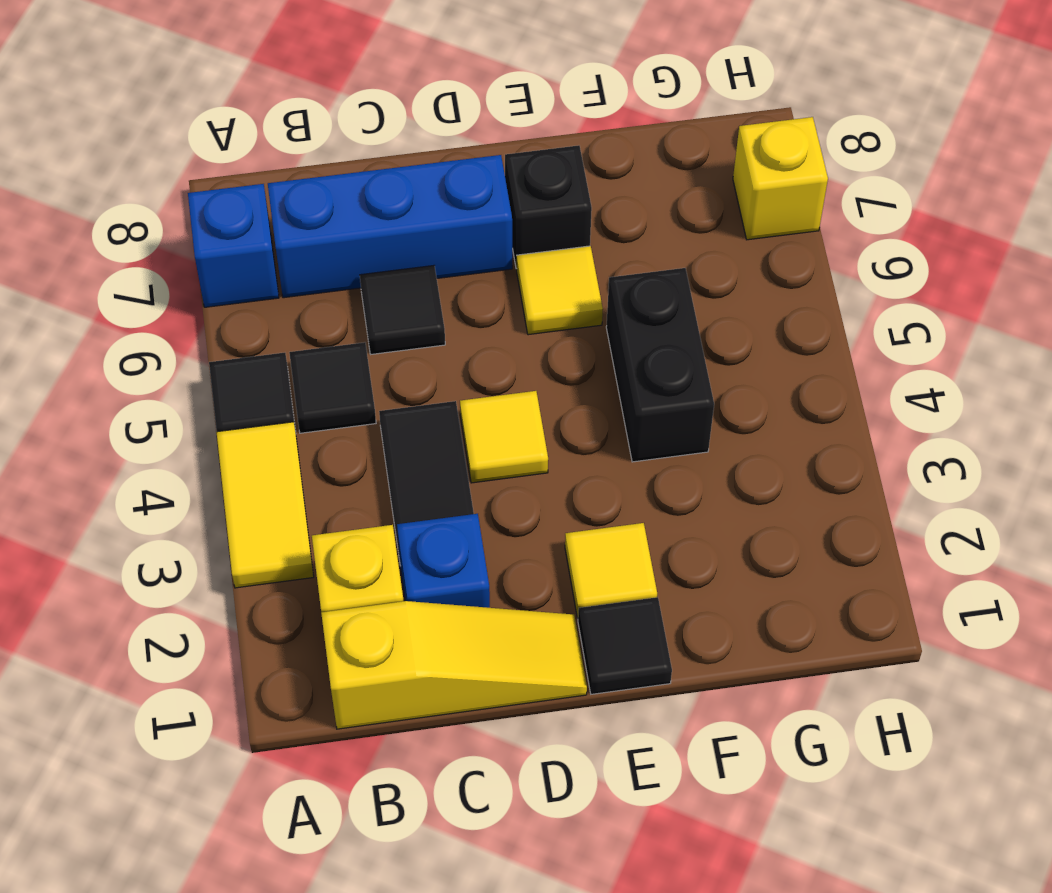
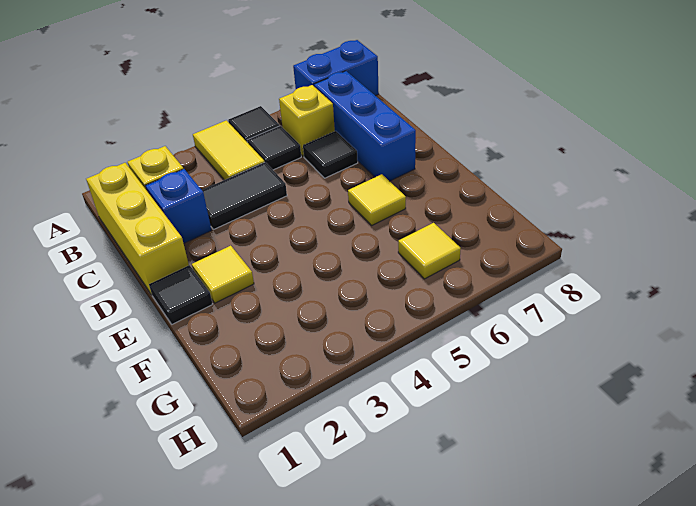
yellow 1x2 tile [217,422,314,588] -> yellow 1x2 tile turned to [193,120,265,180]
blue 1x1 brick [188,184,279,307] -> blue 1x2 brick [293,40,379,96]
yellow 1x3 slope [321,601,587,729] -> yellow 1x3 brick [86,163,189,295]
yellow 1x1 tile [460,391,548,483] -> yellow 1x1 tile moved to [398,223,461,279]
black 1x1 brick [505,145,592,269] -> none
black 1x2 brick [606,268,714,462] -> none
yellow 1x1 brick [733,117,828,240] -> yellow 1x1 brick moved to [279,85,335,156]

